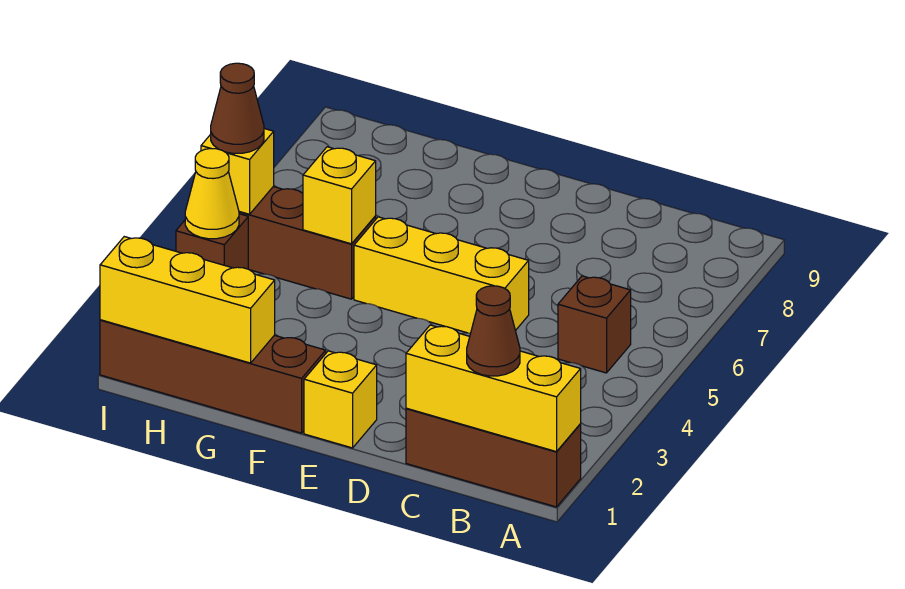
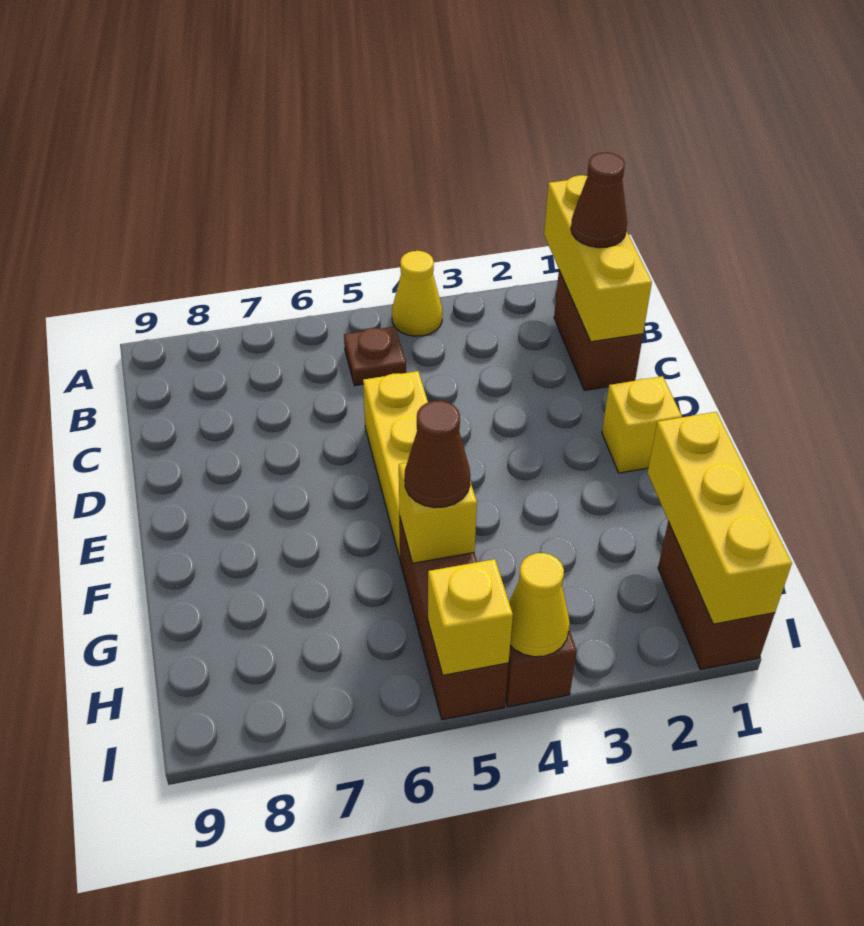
brown 1x3 brick [406,408,581,507] -> brown 1x2 brick [554,271,643,390]
none -> yellow 1x1 cone [392,251,443,336]
brown 1x1 brick [558,276,631,373] -> brown 1x1 plate [344,326,406,386]
brown 1x4 brick [100,320,326,433] -> brown 1x2 brick [658,522,775,669]
brown 1x1 cone [211,63,264,154] -> brown 1x1 cone moved to [405,401,470,508]

